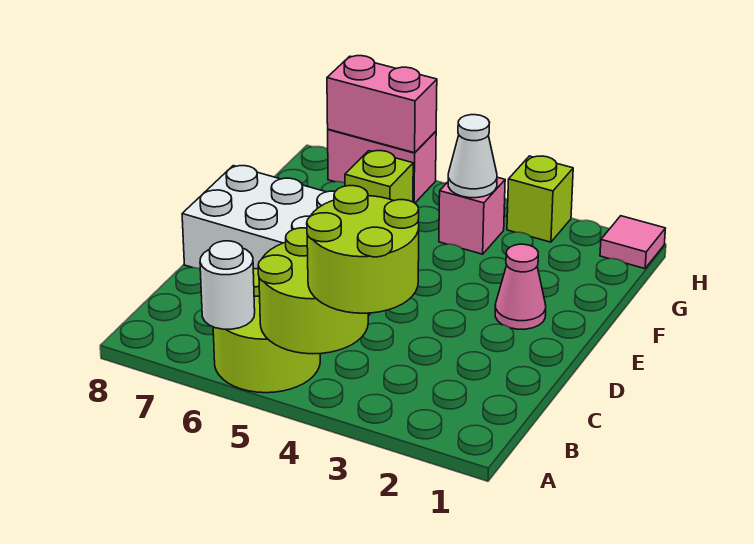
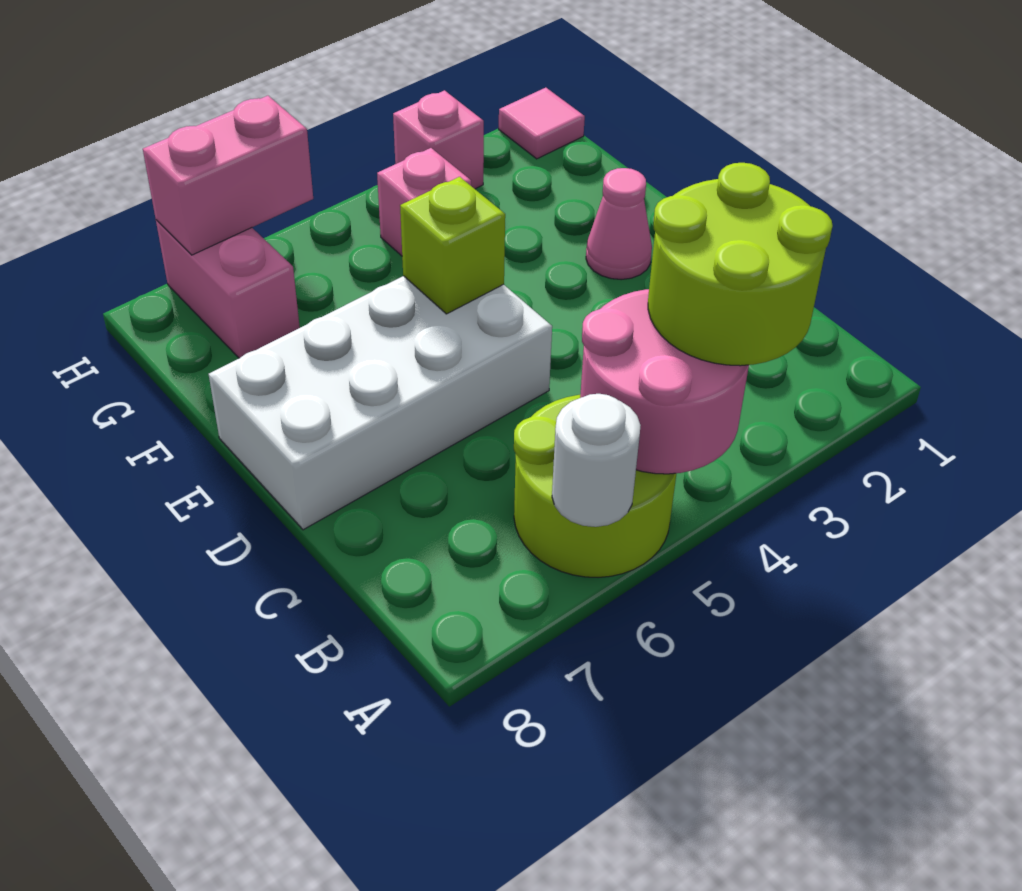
lime 2x2 round brick [258,228,368,354] -> pink 2x2 round brick [580,289,749,474]
white 1x1 cone [448,115,497,198] -> none
lime 1x1 brick [507,156,573,242] -> pink 1x1 brick [393,90,484,189]
pink 1x2 brick [328,129,436,203] -> pink 1x2 brick turned to [156,220,300,358]

